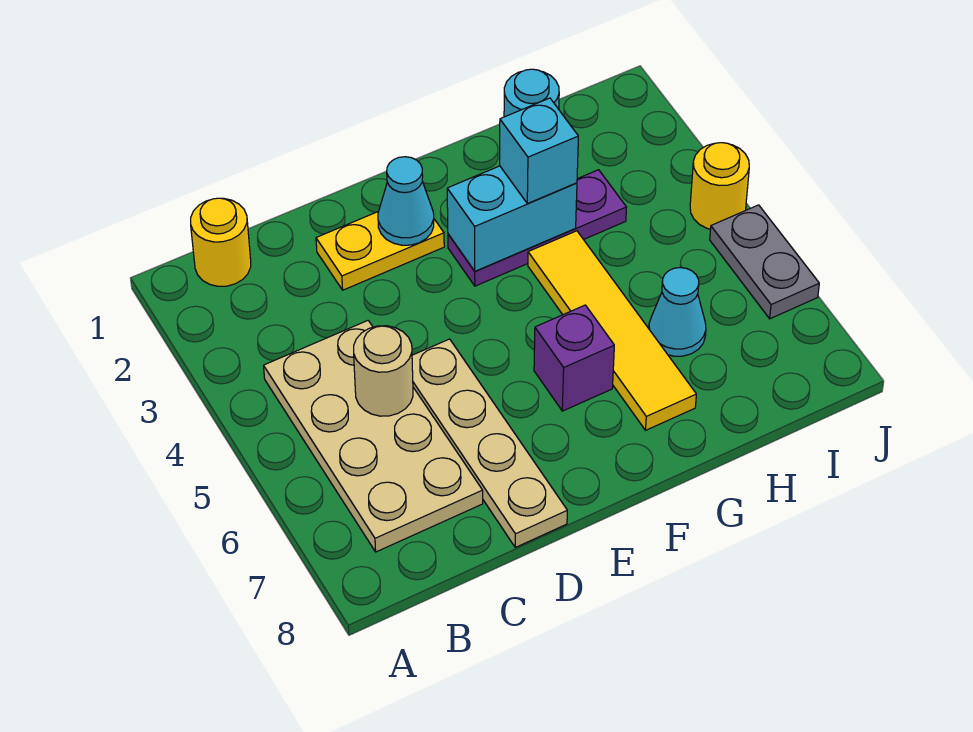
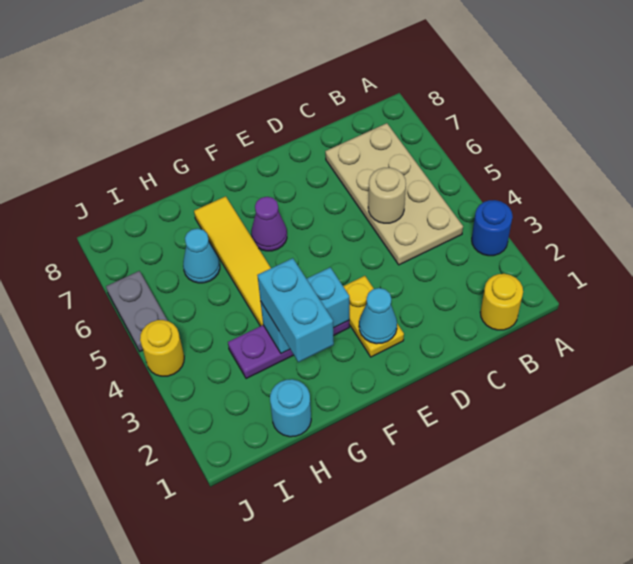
none -> blue 1x1 round brick [472,200,513,256]
yellow 1x2 plate [316,211,444,290] -> yellow 1x2 plate turned to [343,276,404,357]
tan 1x4 plate [412,339,567,547] -> none
purple 1x1 brick [534,305,614,411] -> purple 1x1 cone [251,197,287,251]
cyan 1x1 brick [500,98,578,204] -> cyan 1x2 brick [257,258,334,362]

